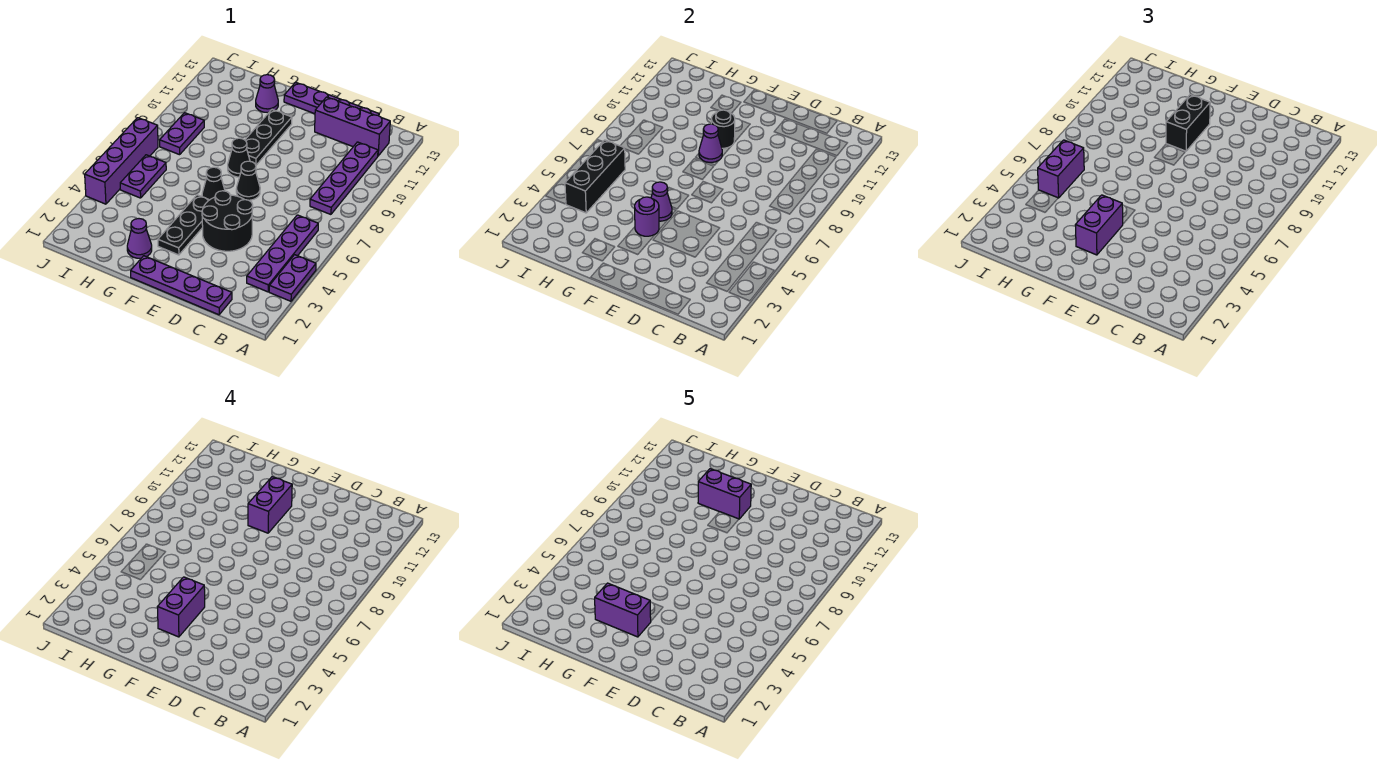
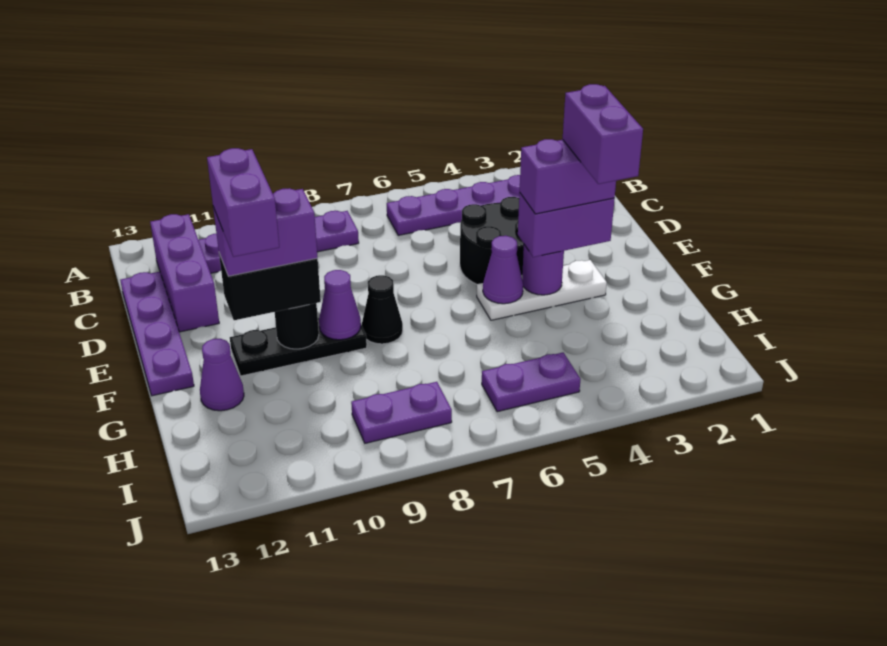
purple 1x2 plate [269,255,316,301] -> none
purple 1x4 plate [131,256,232,315] -> none
black 1x1 cone [236,161,260,200] -> none
black 1x3 plate [158,195,209,255] -> white 1x3 plate [477,260,607,320]
black 1x1 cone [202,167,225,200] -> none
purple 1x1 cone [127,219,152,258] -> none
black 1x3 brick [565,140,625,213] -> none
purple 1x2 brick [1038,140,1084,198] -> none
purple 1x4 brick [85,118,158,204] -> none

